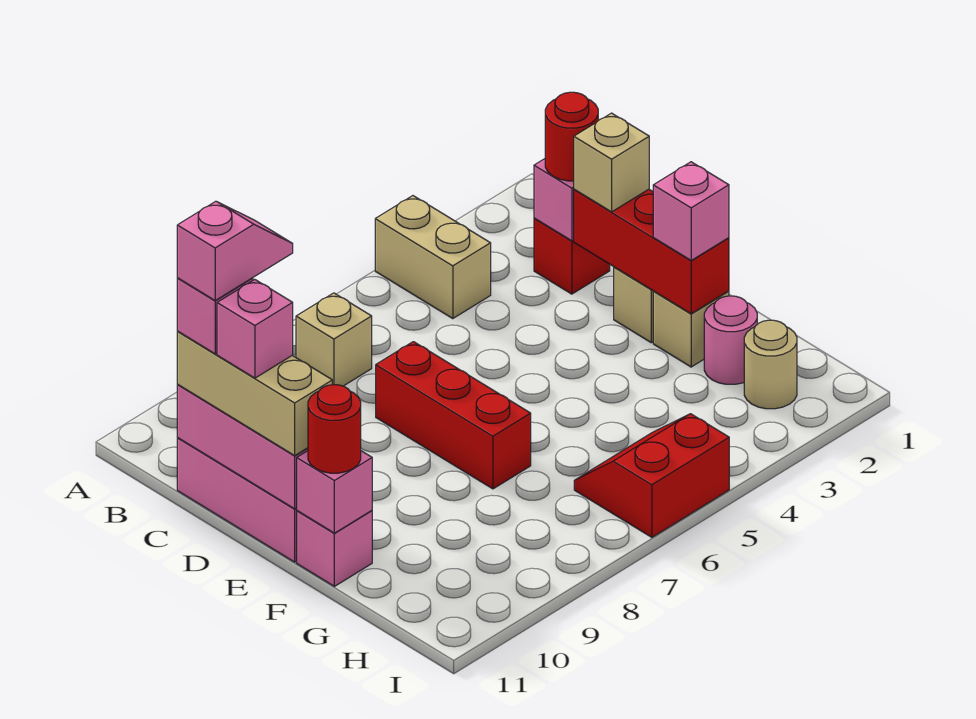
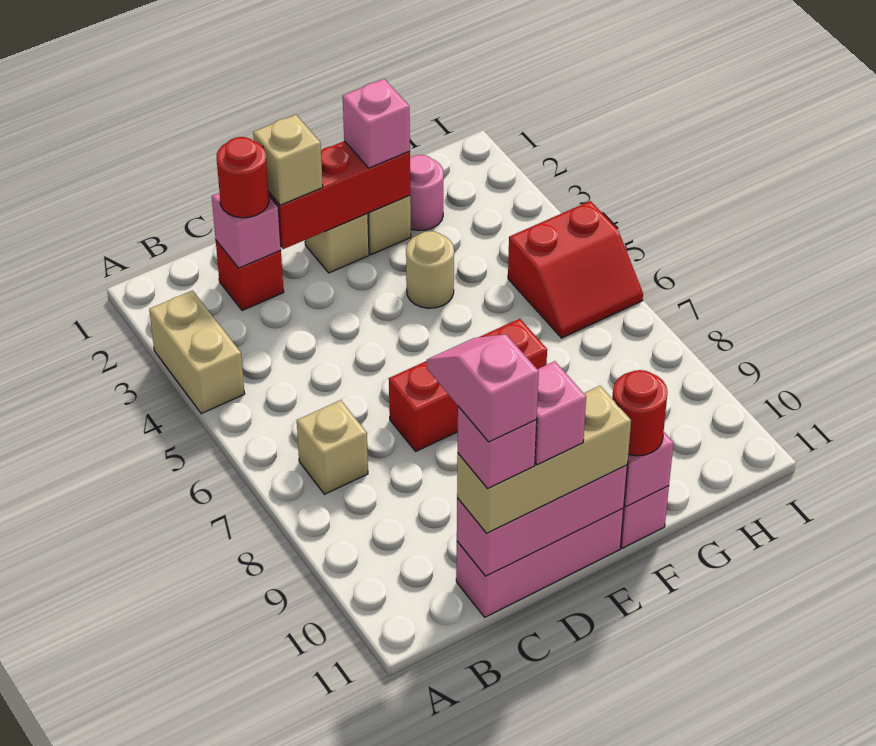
tan 1x2 brick [375,196,491,319] -> tan 1x2 brick turned to [149,291,245,414]
tan 1x1 round brick [744,320,797,409] -> tan 1x1 round brick moved to [406,231,454,308]
red 2x2 slope [574,414,729,537] -> red 2x2 slope turned to [508,201,643,338]

